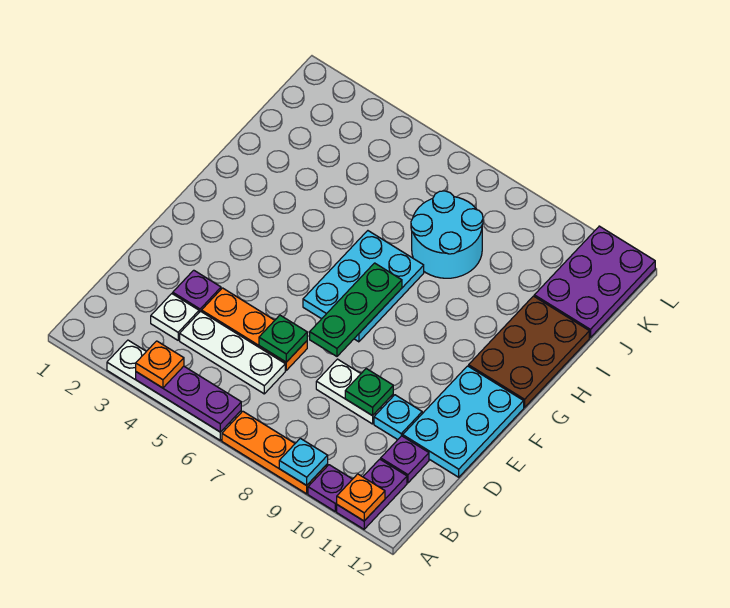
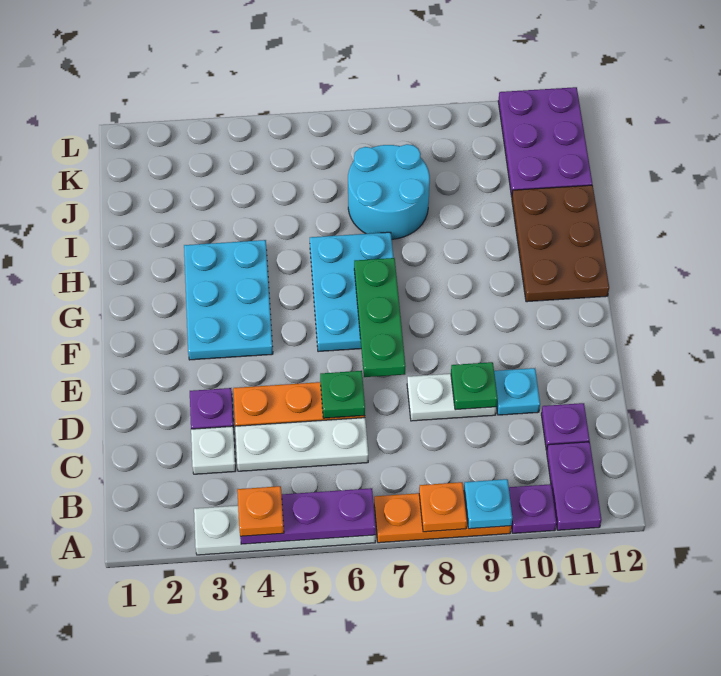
orange 1x1 plate [337,474,385,521] -> orange 1x1 plate moved to [419,482,467,532]
cyan 2x3 plate [403,366,524,477] -> cyan 2x3 plate moved to [184,240,273,360]

